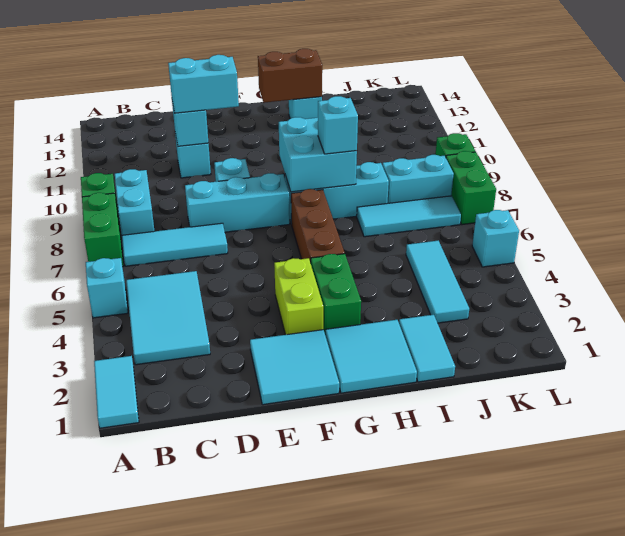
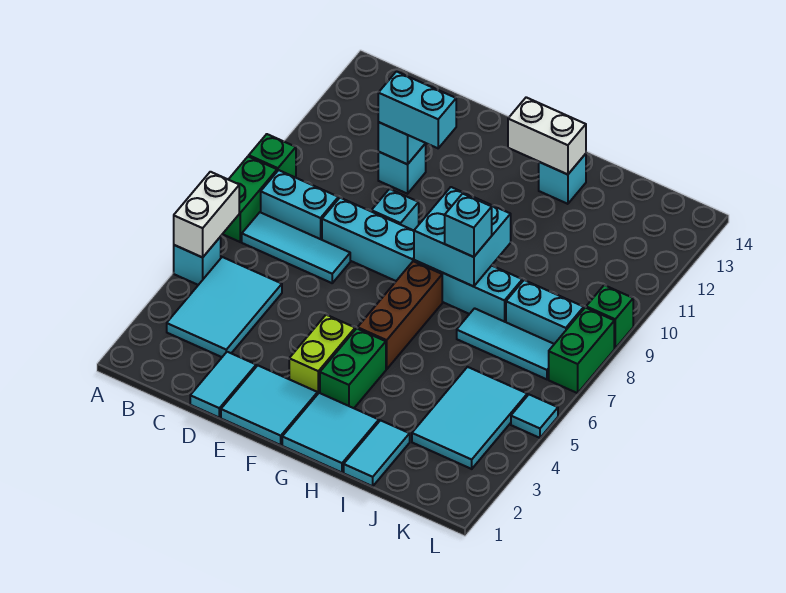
cyan 1x2 tile [94,356,139,428] -> cyan 1x2 tile moved to [190,352,256,417]
none -> white 1x2 brick [174,172,239,257]
cyan 1x2 brick [115,169,154,235] -> cyan 1x2 brick turned to [261,170,338,240]
brown 1x2 brick [258,49,322,103] -> white 1x2 brick [508,97,586,175]
cyan 1x3 tile [406,241,469,323] -> cyan 2x3 tile [412,367,527,469]
cyan 1x1 brick [472,210,519,267] -> cyan 1x1 tile [511,395,558,438]

